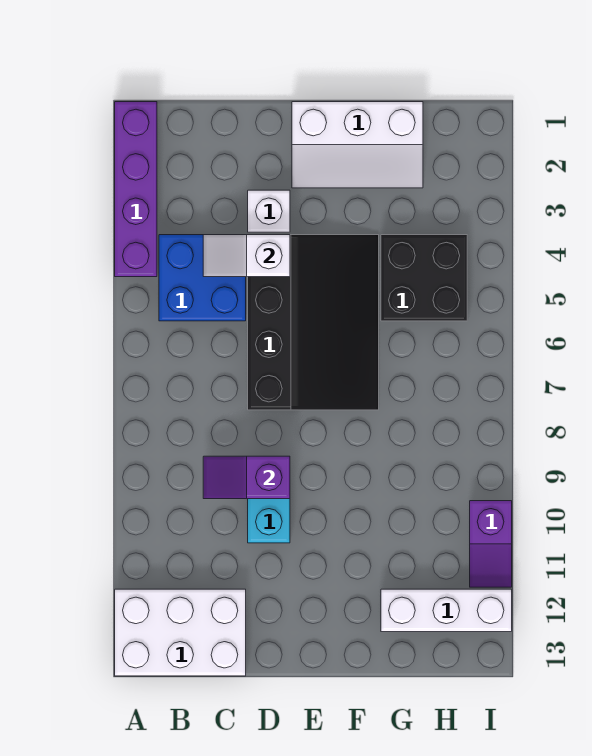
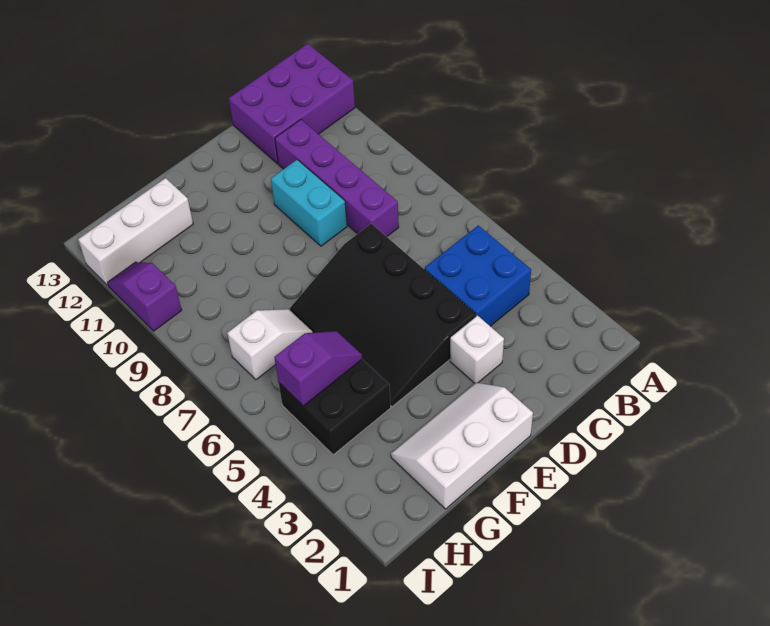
purple 1x4 brick [115,102,157,277] -> purple 1x4 brick moved to [275,120,399,237]
white 2x3 brick [115,589,246,676] -> purple 2x3 brick [229,44,355,163]
white 1x2 slope [203,235,290,277] -> white 1x2 slope moved to [227,309,312,380]
purple 1x2 slope [203,456,290,499] -> purple 1x2 slope moved to [274,331,362,406]

